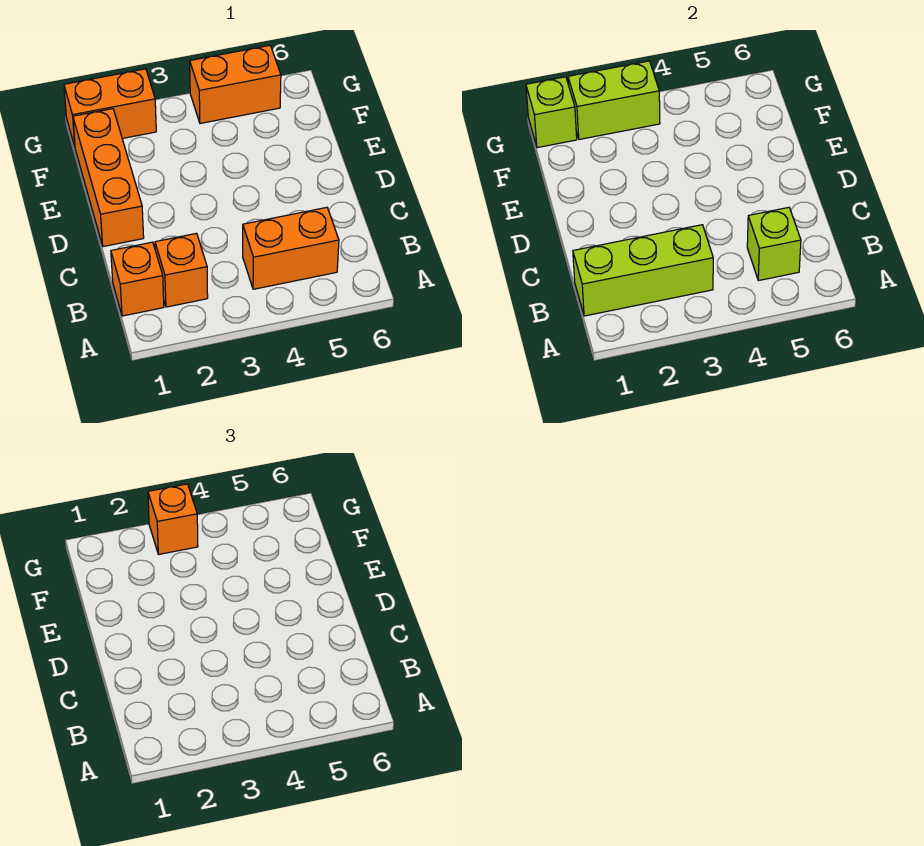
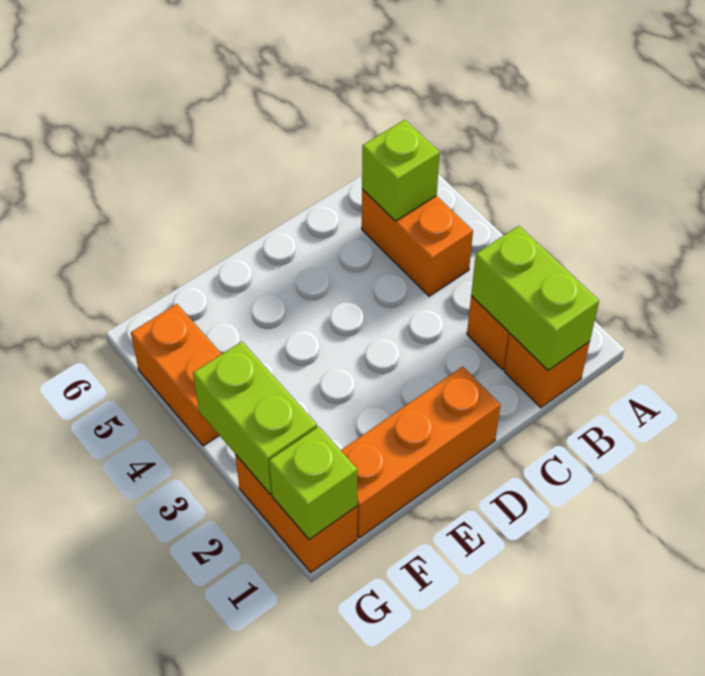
lime 1x3 brick [573,225,713,316] -> lime 1x2 brick [471,226,599,370]
orange 1x1 brick [148,484,198,554] -> none

